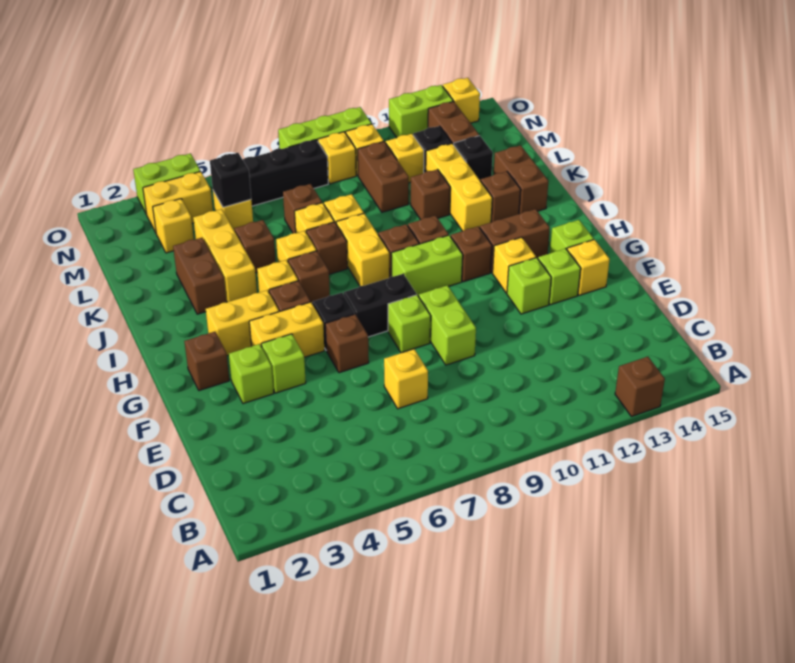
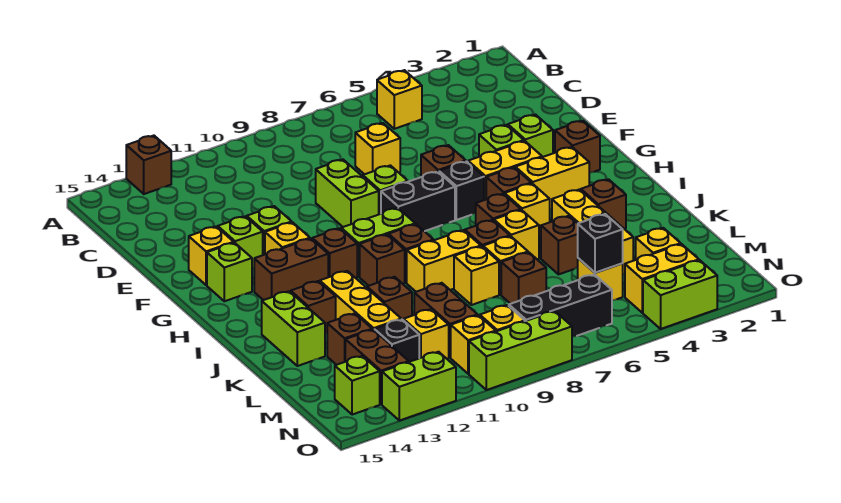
yellow 1x2 brick [336,214,390,286] -> yellow 1x2 brick turned to [407,230,481,292]
brown 1x2 brick [173,238,226,314] -> brown 1x1 brick [581,179,626,229]
brown 1x2 brick [494,145,548,214] -> lime 1x2 brick [262,291,325,366]
black 1x1 brick [454,136,493,181] -> brown 1x1 brick [327,313,372,365]
none -> lime 1x1 brick [335,356,380,415]
yellow 1x1 brick [443,78,480,123] -> yellow 1x1 brick moved to [377,70,422,129]

